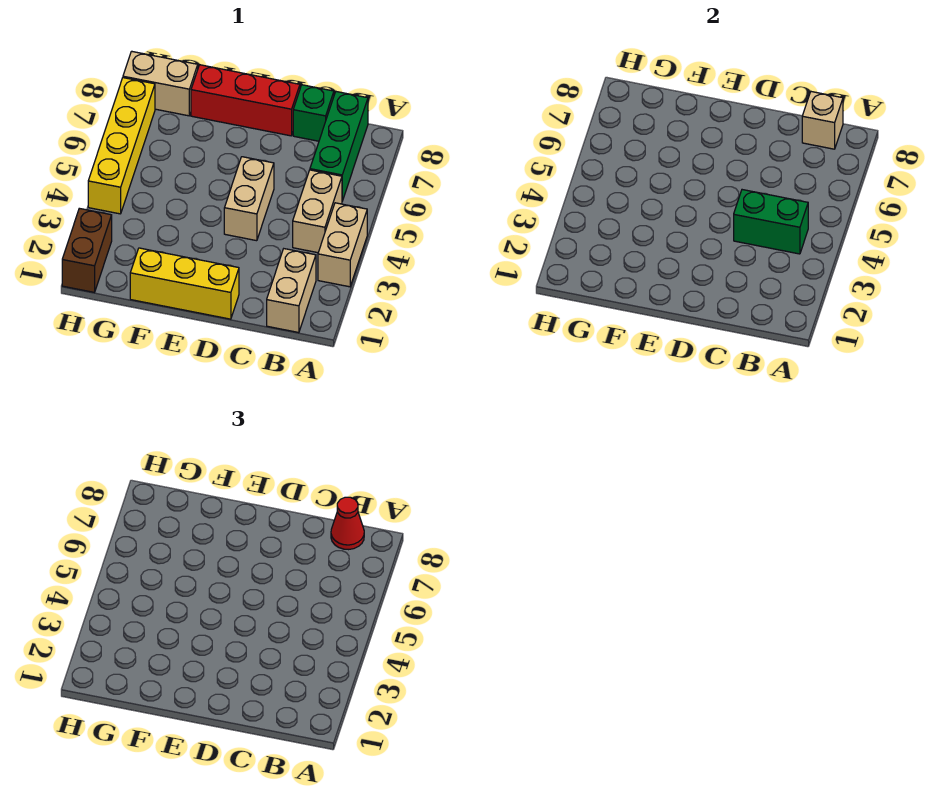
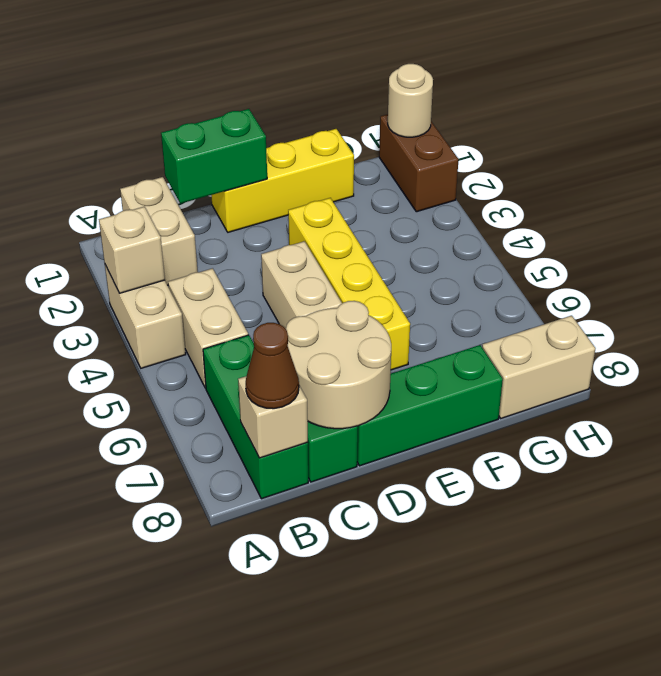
none -> tan 1x1 brick [99,207,165,293]
green 1x2 brick [734,190,808,254] -> green 1x2 brick moved to [161,109,267,204]
red 1x1 cone [331,497,364,550] -> brown 1x1 cone [246,323,299,409]
none -> tan 2x2 round brick [286,301,391,429]
red 1x3 brick [191,65,300,136] -> green 1x3 brick [357,345,503,466]
none -> tan 1x1 round brick [388,64,433,137]
yellow 1x4 brick [88,78,155,214] -> yellow 1x4 brick moved to [288,198,410,370]

